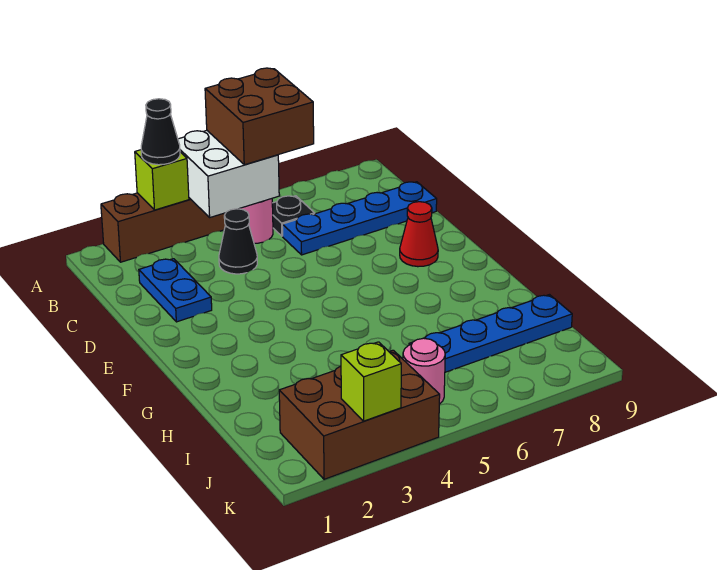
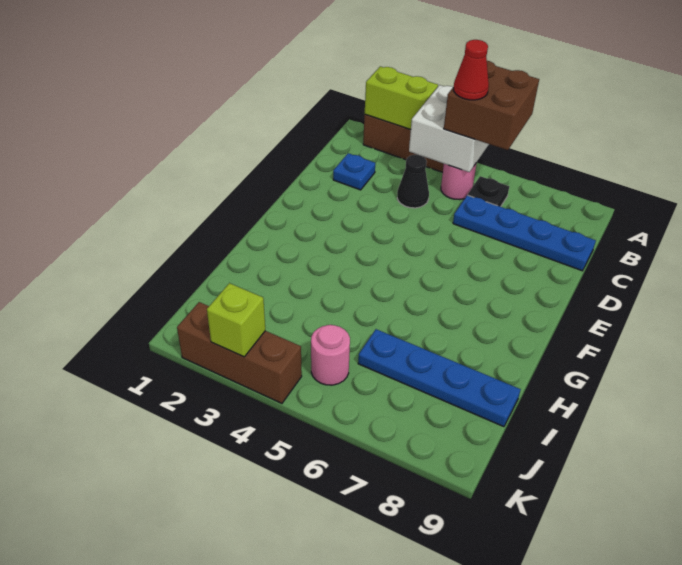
lime 1x1 brick [135,150,189,210] -> lime 1x2 brick [365,66,438,130]
black 1x1 cone [141,99,180,165] -> none
blue 1x2 plate [139,259,212,322] -> blue 1x1 plate [333,153,375,190]
red 1x1 cone [400,202,438,267] -> red 1x1 cone moved to [454,40,489,100]
brown 2x3 brick [279,350,440,479] -> brown 1x3 brick [177,302,302,403]

